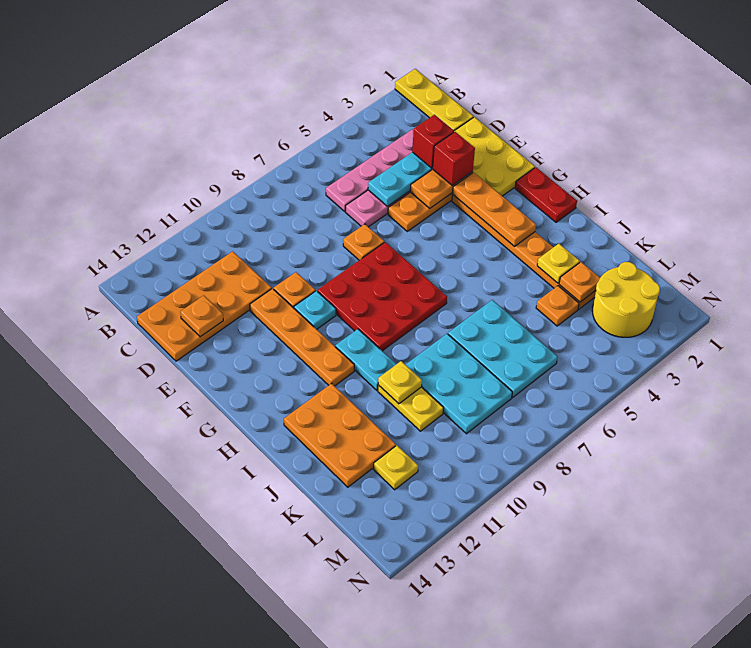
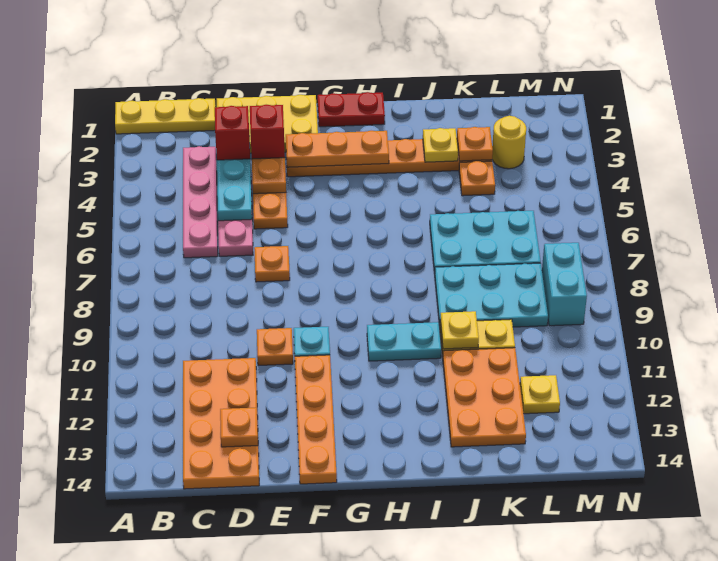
orange 1x4 plate [250,289,354,386] -> orange 1x4 plate turned to [295,355,337,484]
red 3x3 plate [318,242,447,351] -> none
orange 2x3 plate [284,383,396,487] -> orange 2x3 plate turned to [443,348,526,447]
yellow 2x2 round brick [592,262,660,337] -> yellow 1x1 round brick [492,116,526,169]
none -> cyan 1x2 brick [542,243,587,326]

